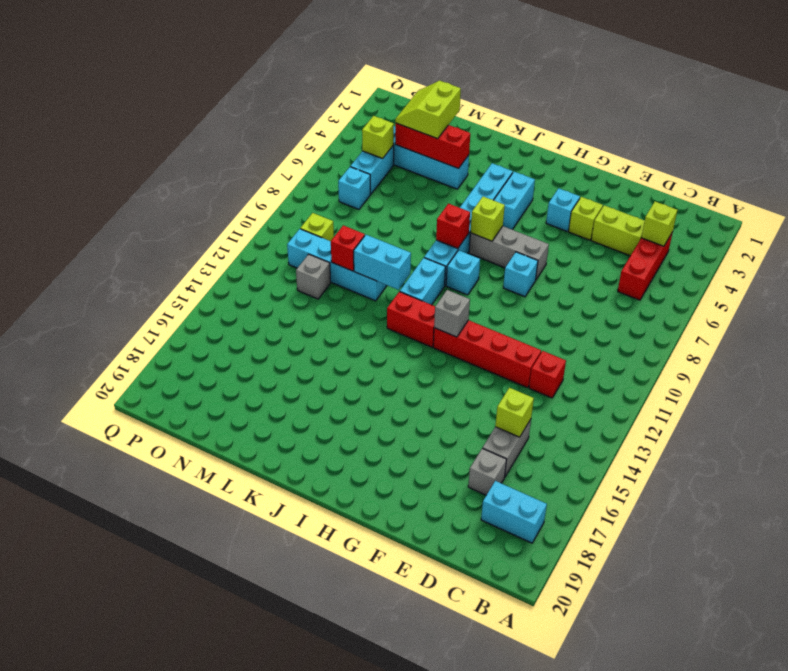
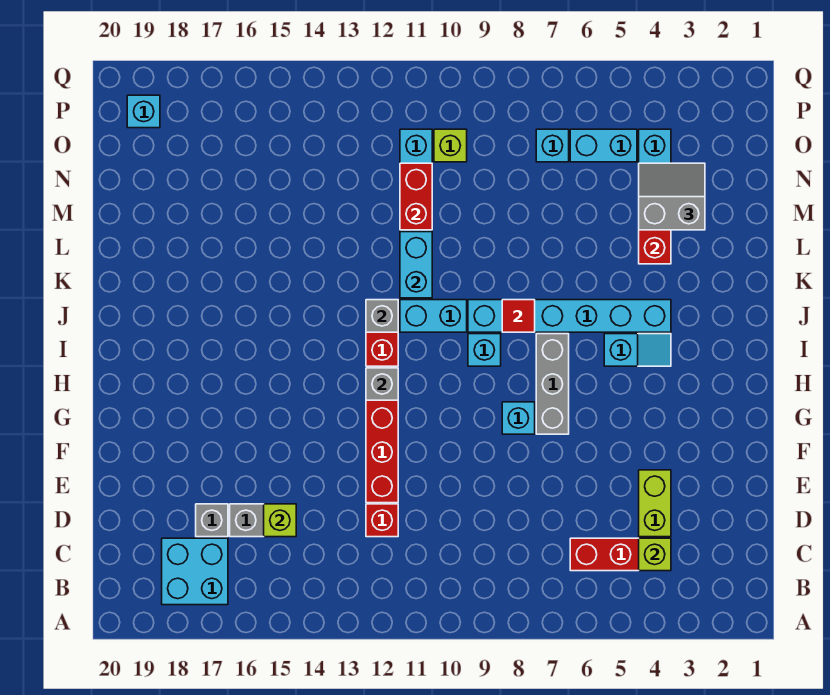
cyan 1x2 brick [481,481,547,543] -> cyan 2x2 brick [162,538,228,605]
lime 1x1 brick [569,197,603,240] -> none
cyan 1x1 brick [546,188,580,231] -> cyan 1x1 brick moved to [127,95,160,128]
cyan 1x2 brick [494,172,535,230] -> cyan 1x2 slope [604,334,671,366]
lime 1x1 brick [470,197,505,241] -> none
red 1x1 brick [436,204,470,249] -> red 1x1 tile [502,300,535,332]
lime 2x2 slope [395,81,461,139] -> grey 2x2 slope [639,163,705,230]
red 1x1 brick [331,225,365,271] -> red 1x2 brick [400,163,432,230]
grey 1x1 brick [296,254,331,299] -> grey 1x1 brick moved to [366,300,398,332]
lime 1x1 brick [362,116,394,159] -> none

